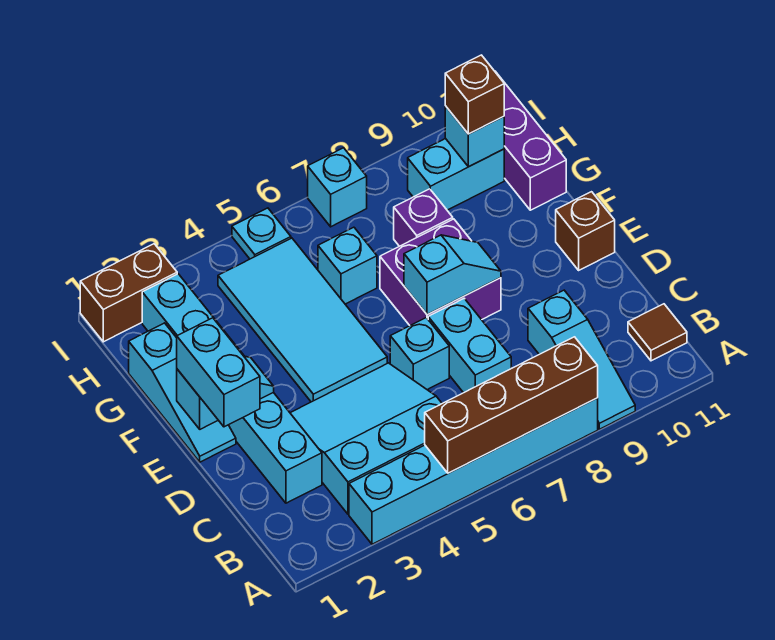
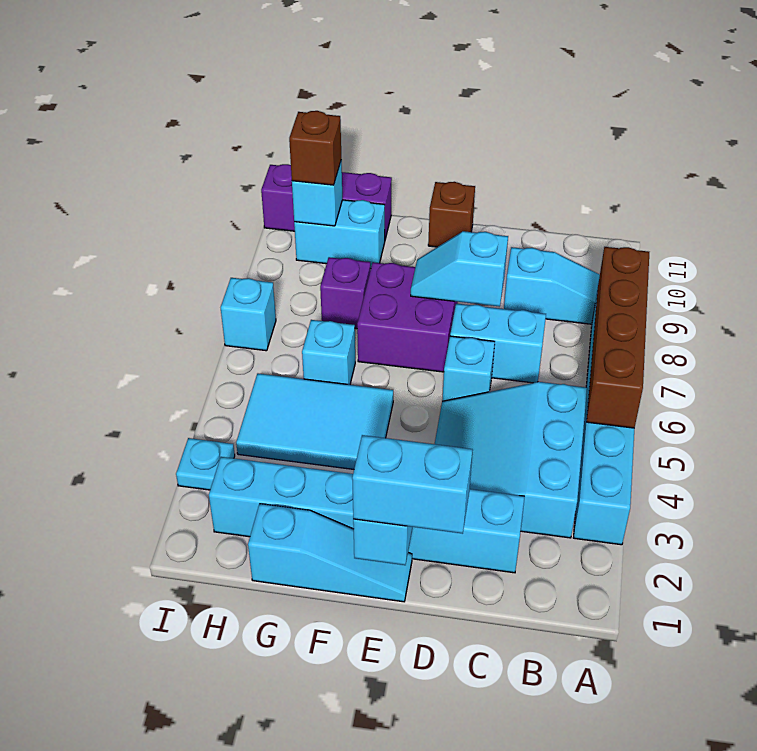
brown 1x1 tile [628,304,687,361] -> none
cyan 2x4 tile [218,238,387,402] -> cyan 2x3 tile [236,373,393,469]
cyan 1x2 slope [404,235,501,315] -> cyan 1x2 slope turned to [411,231,508,307]
cyan 1x2 brick [408,138,504,210] -> cyan 1x2 brick turned to [294,200,385,269]
brown 1x2 brick [80,244,177,342] -> none
cyan 1x1 plate [232,208,291,259] -> cyan 1x1 plate moved to [176,438,235,490]

